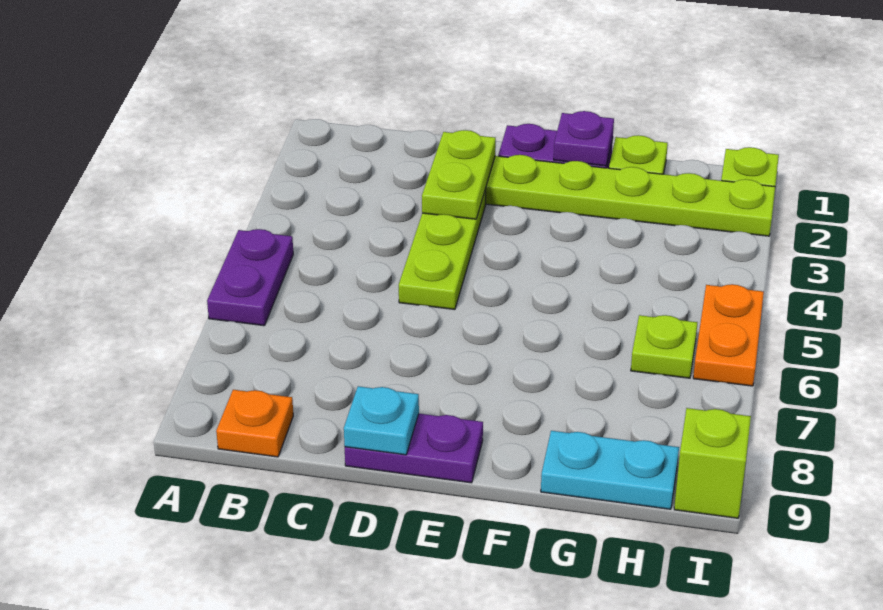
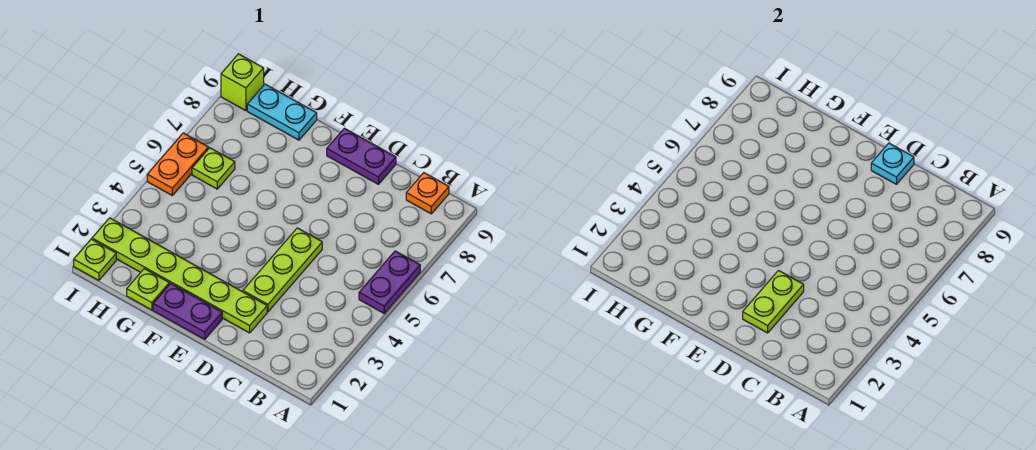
purple 1x1 plate [554,111,614,166] -> none

